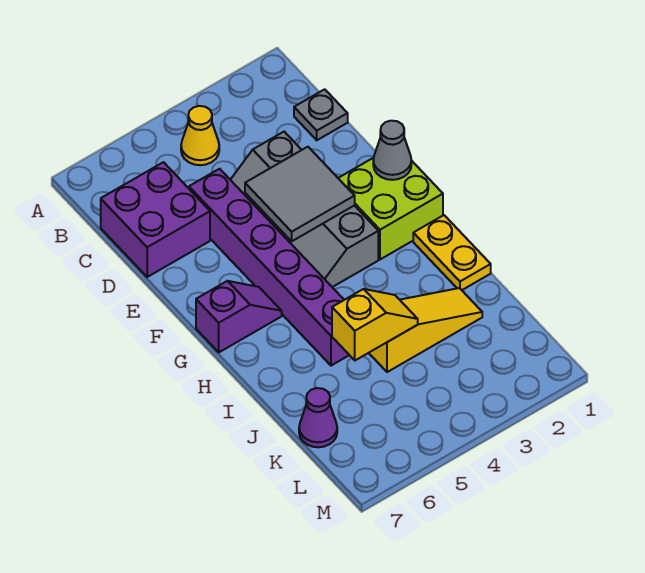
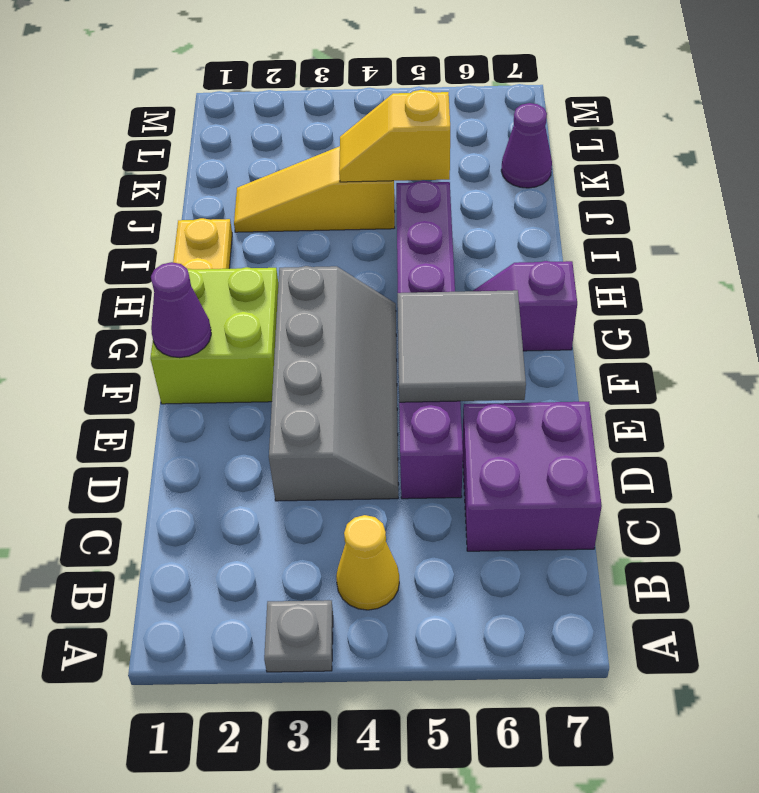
grey 1x1 plate [294,89,348,140] -> grey 1x1 plate moved to [264,600,333,672]
grey 2x2 tile [245,147,355,241] -> grey 2x2 tile moved to [398,290,526,402]
grey 1x1 cone [373,121,411,180] -> purple 1x1 cone [151,262,211,358]

